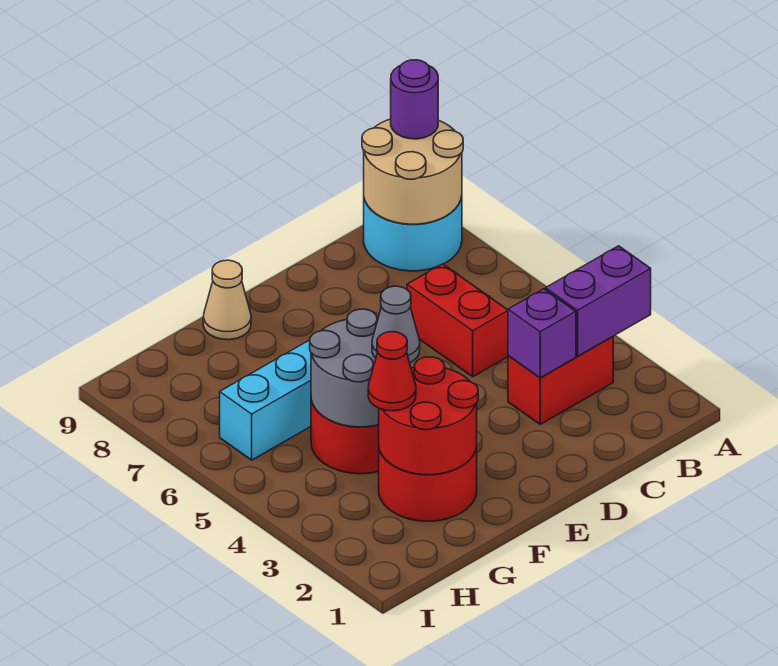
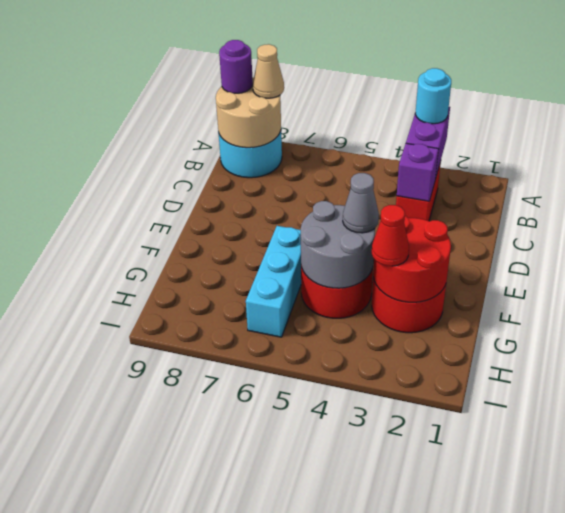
none -> cyan 1x1 round brick [415,68,451,124]
red 1x2 brick [407,264,508,377] -> none
tan 1x1 cone [203,260,251,340] -> tan 1x1 cone moved to [253,44,284,98]

